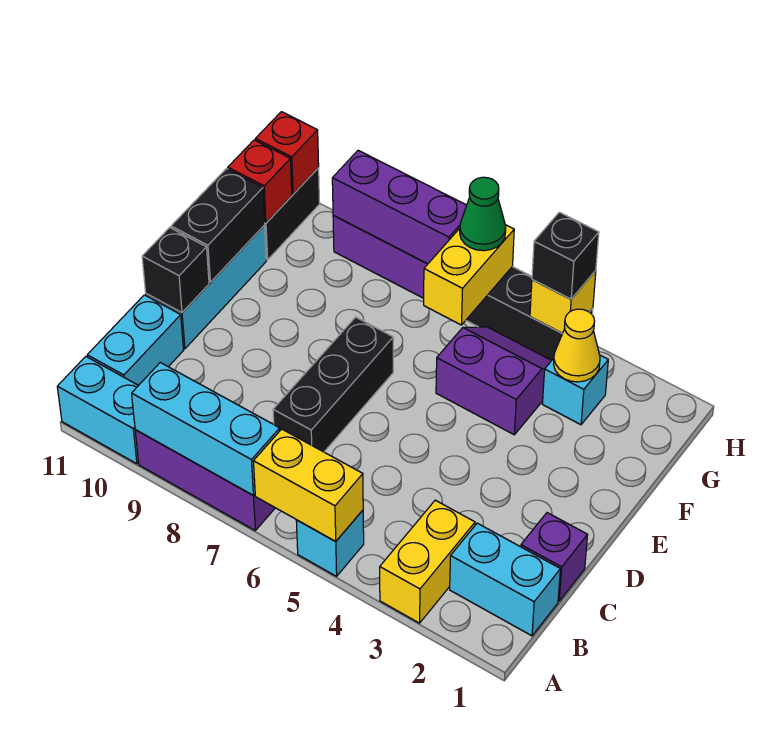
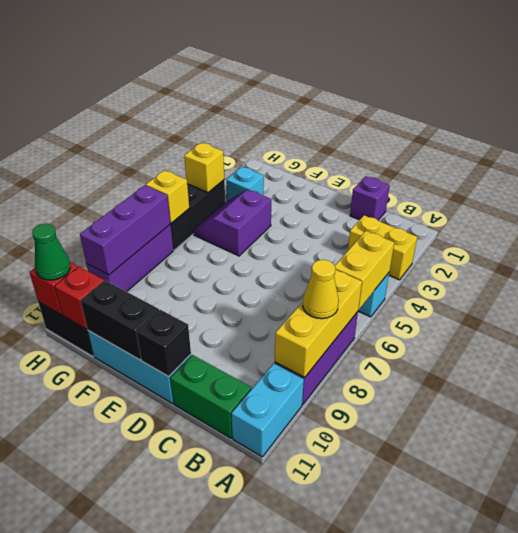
cyan 1x3 brick [132,363,280,495] -> yellow 1x3 brick [275,269,362,377]
cyan 1x2 brick [450,523,560,636] -> none
cyan 1x2 brick [87,295,184,385] -> green 1x2 brick [170,355,251,438]
black 1x3 brick [273,317,393,452] -> none
yellow 1x1 cone [554,309,600,382] -> yellow 1x1 cone moved to [303,260,339,319]
yellow 1x2 brick [424,225,514,325] -> yellow 1x1 brick [146,170,189,223]
black 1x1 brick [532,212,599,299] -> none
green 1x1 cone [460,177,506,251] -> green 1x1 cone moved to [32,224,70,280]

